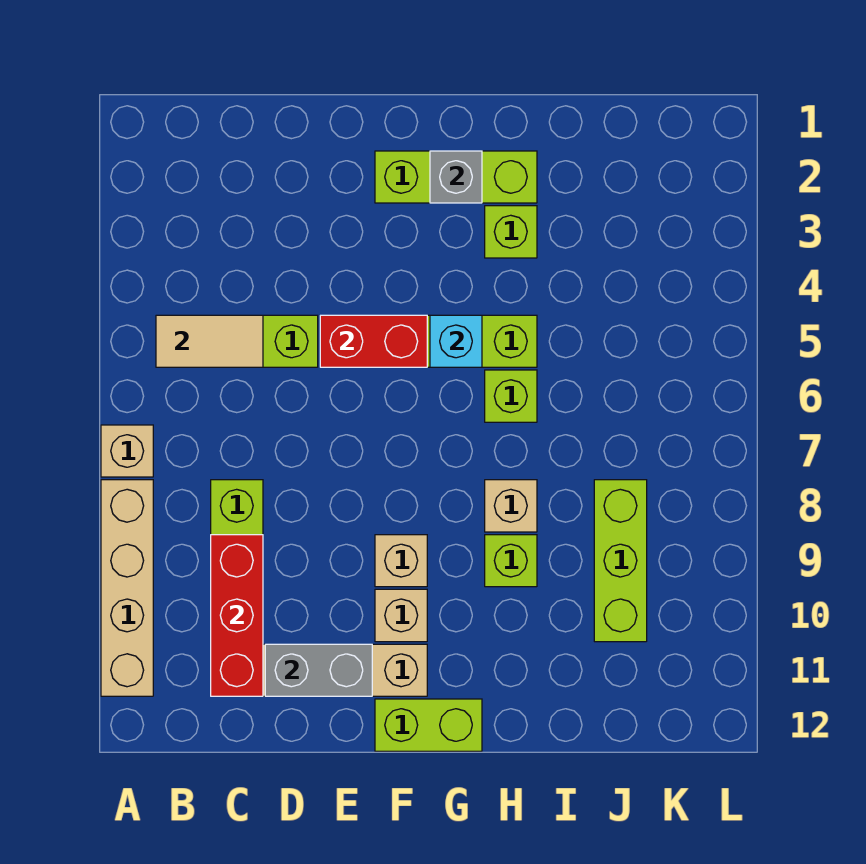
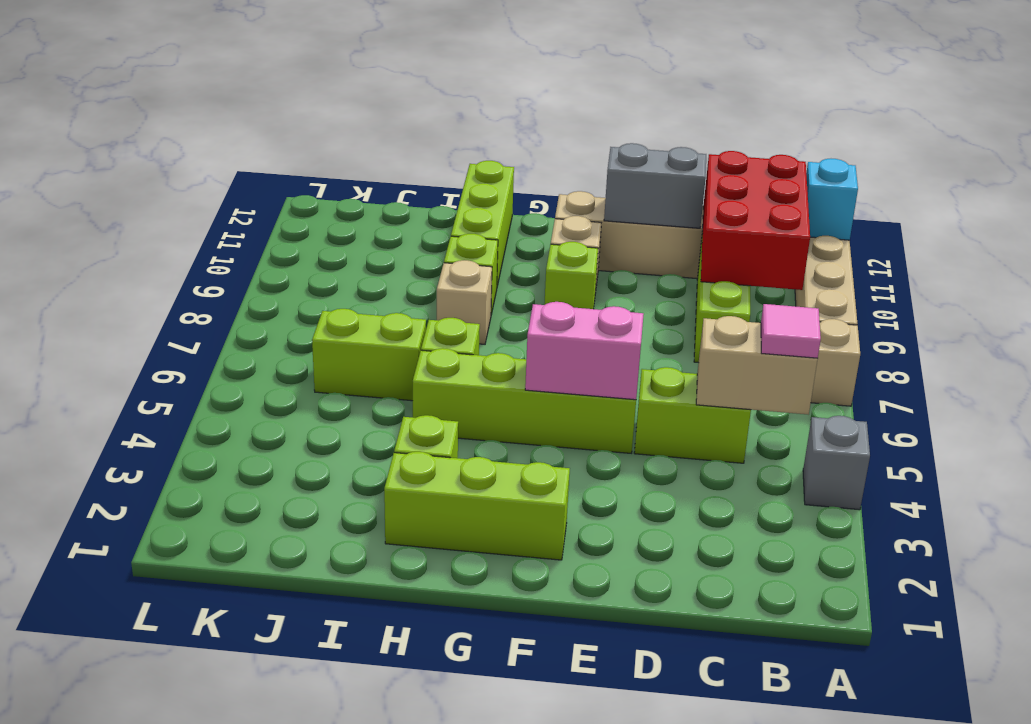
tan 1x2 tile [156,315,263,367] -> tan 1x2 brick [696,316,818,415]
none -> pink 1x1 tile [761,304,821,358]
red 1x3 brick [211,535,263,696] -> red 2x3 brick [701,151,810,290]
red 1x2 brick [320,315,427,367] -> pink 1x2 brick [525,302,644,400]
tan 1x1 brick [375,535,427,587] -> lime 1x1 brick [544,242,598,309]
lime 1x2 brick [375,699,482,751] -> lime 1x2 brick moved to [312,309,426,401]
grey 1x1 brick [430,151,482,203] -> grey 1x1 brick moved to [803,416,870,510]
cyan 1x1 brick [430,315,482,367] -> cyan 1x1 brick moved to [806,159,858,240]
lime 1x3 brick [594,480,647,642] -> lime 1x3 brick moved to [451,161,514,286]

